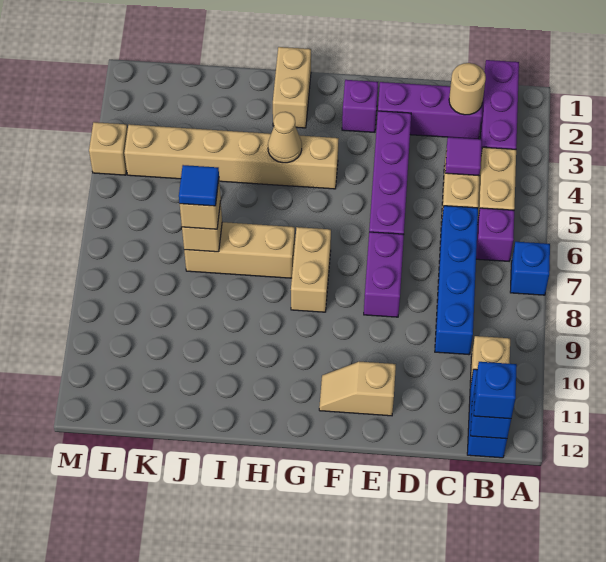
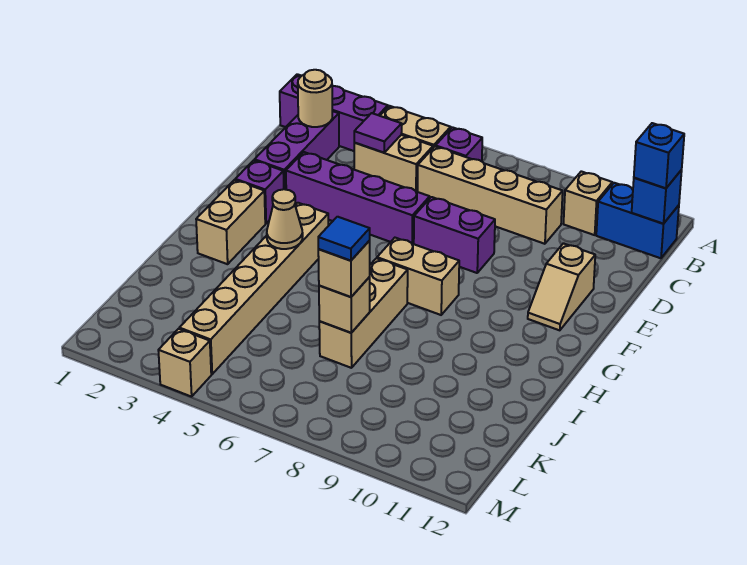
blue 1x1 brick [510,242,550,295] -> none
blue 1x4 brick [435,206,478,355] -> tan 1x4 brick [418,147,563,244]
tan 1x2 brick [273,47,311,128] -> tan 1x2 brick turned to [196,180,265,264]

